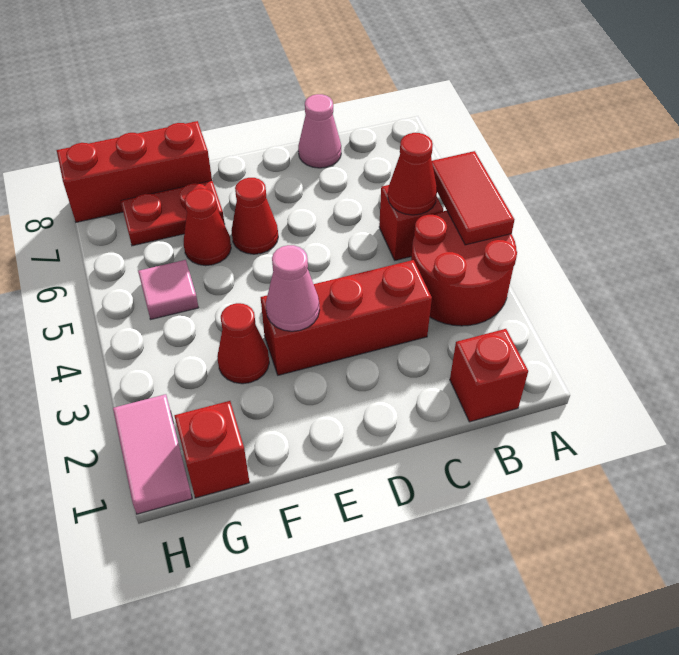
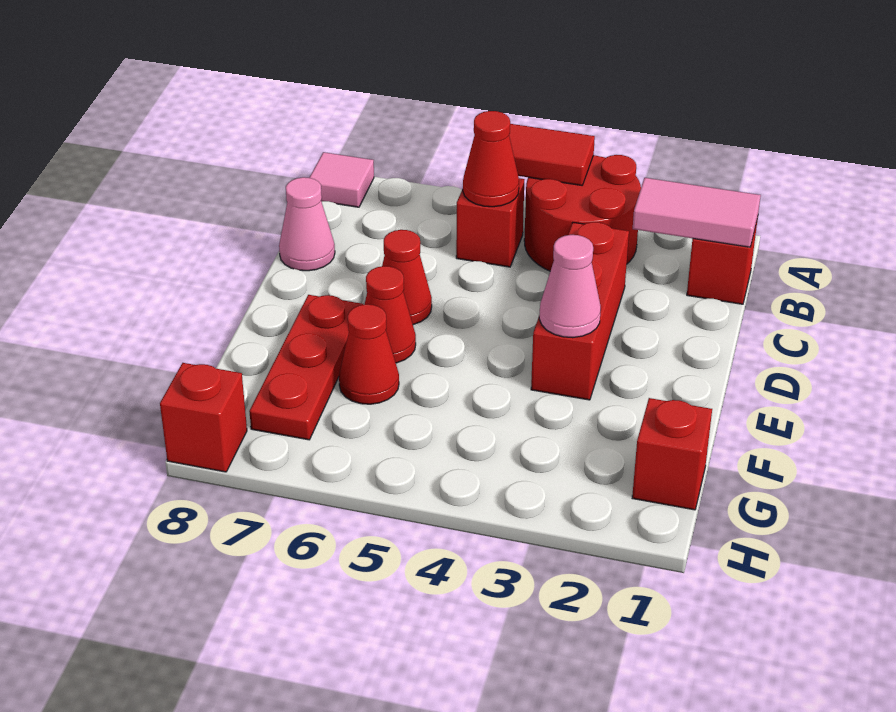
red 1x1 cone [217,303,269,384] -> red 1x1 cone moved to [382,230,432,325]
red 1x2 plate [121,181,225,246] -> red 1x3 plate [249,295,363,440]
red 1x3 brick [57,121,212,222] -> red 1x1 brick [160,363,247,472]
pink 1x1 tile [138,260,199,319] -> pink 1x1 tile moved to [309,152,374,207]
pink 1x2 tile [113,394,192,514] -> pink 1x2 tile moved to [633,178,761,247]

